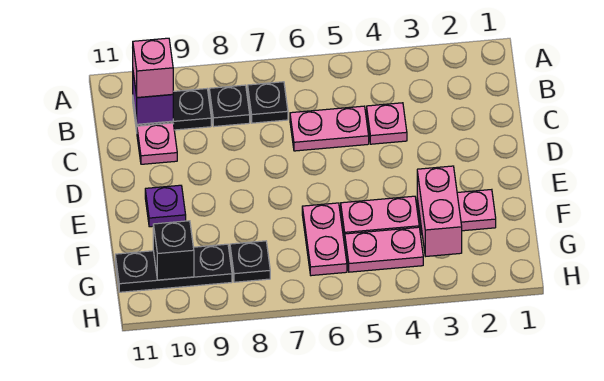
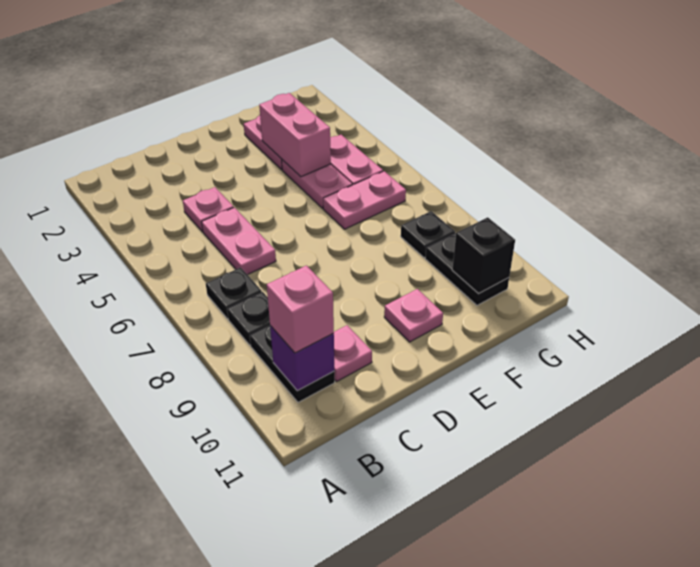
purple 1x1 plate [145,185,186,227] -> pink 1x1 plate [384,289,443,342]
pink 1x2 brick [417,166,462,256] -> pink 1x2 brick turned to [259,93,331,177]
black 1x3 plate [115,244,232,292] -> black 1x2 plate [425,233,509,305]

